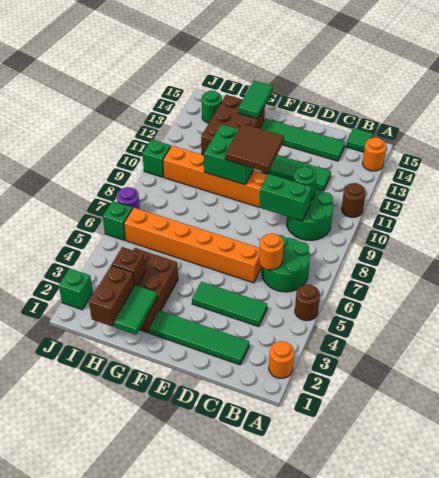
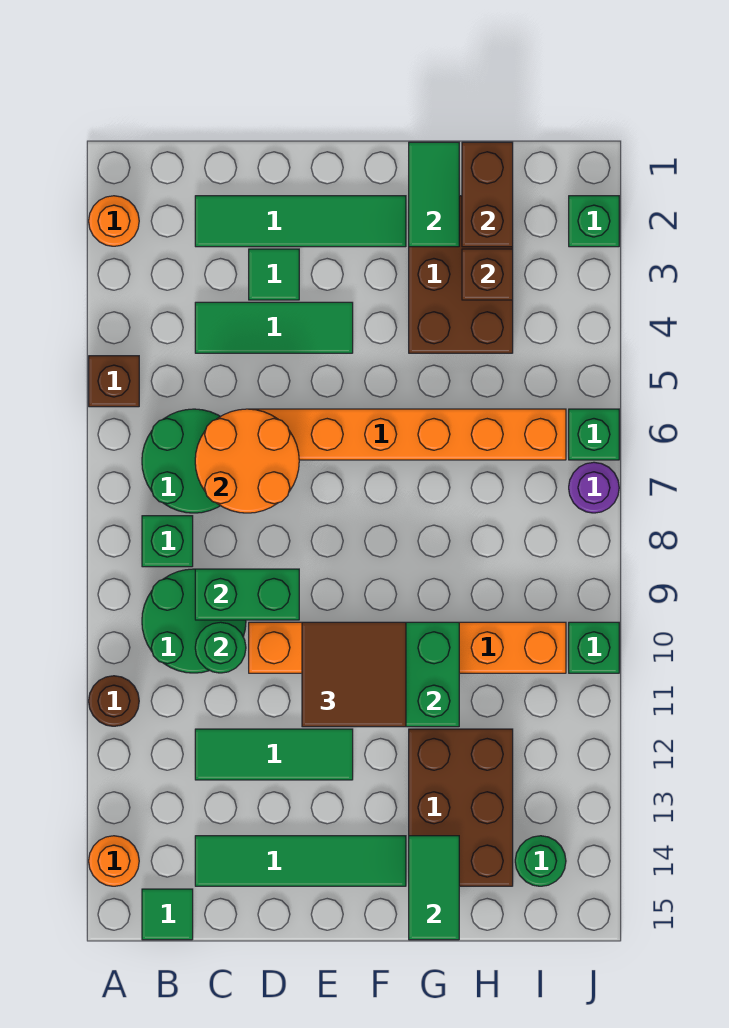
brown 1x1 round brick [295,285,320,321] -> brown 1x1 brick [89,356,139,407]
none -> green 1x1 brick [142,516,193,567]
orange 1x1 round brick [259,234,283,270] -> orange 2x2 round brick [195,409,299,513]
none -> green 1x1 tile [249,249,299,300]

